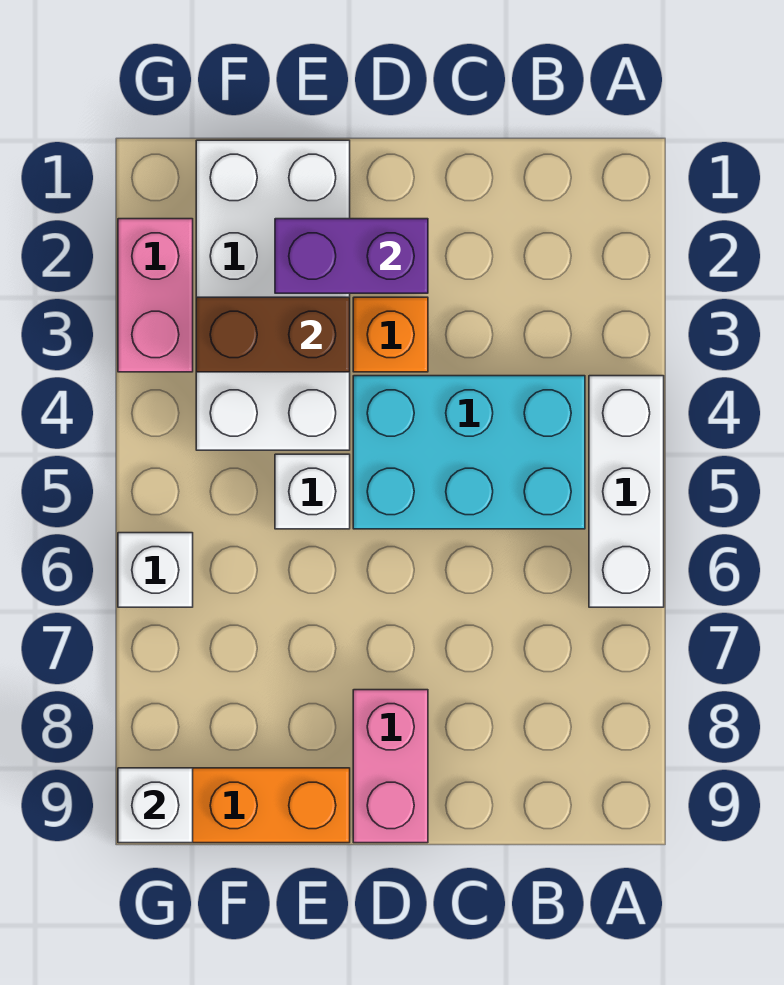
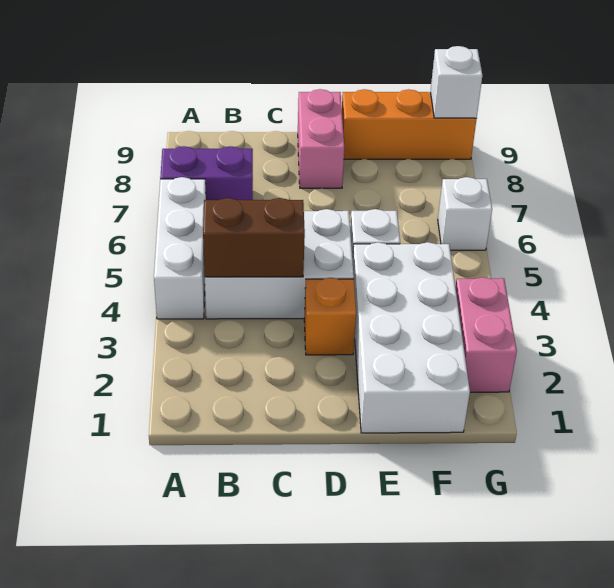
cyan 2x3 brick [353,376,585,529] -> white 2x3 brick [205,209,354,319]
purple 1x2 brick [275,219,428,293] -> purple 1x2 brick moved to [160,146,253,200]
brown 1x2 brick [196,297,350,372] -> brown 1x2 brick moved to [203,198,305,277]

